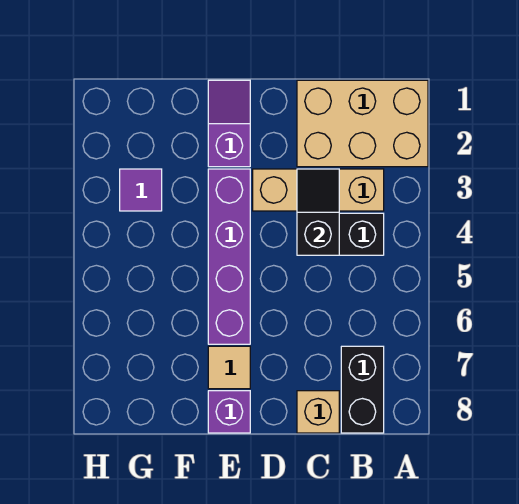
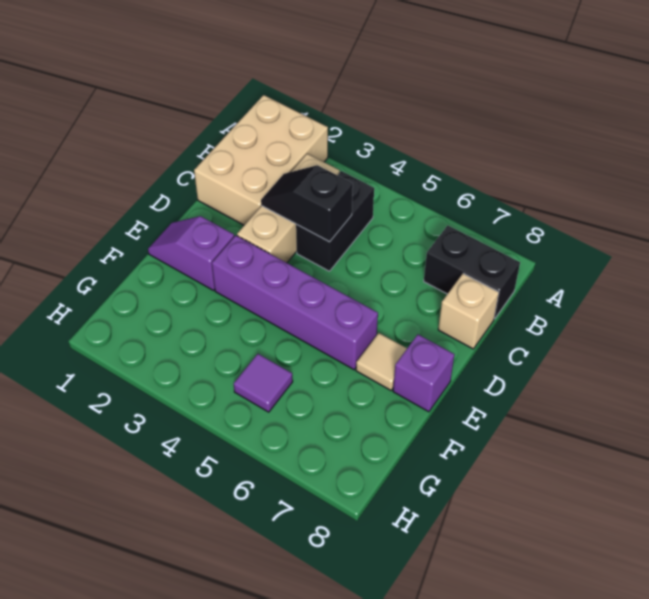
purple 1x1 tile [120,169,162,211] -> purple 1x1 tile moved to [234,354,293,412]

